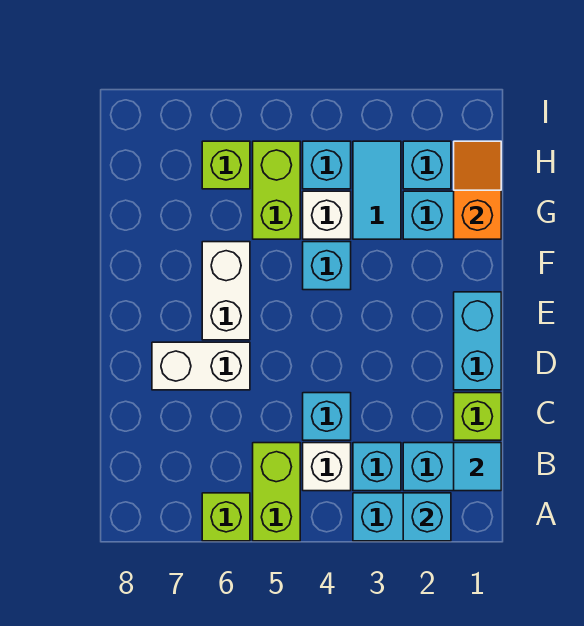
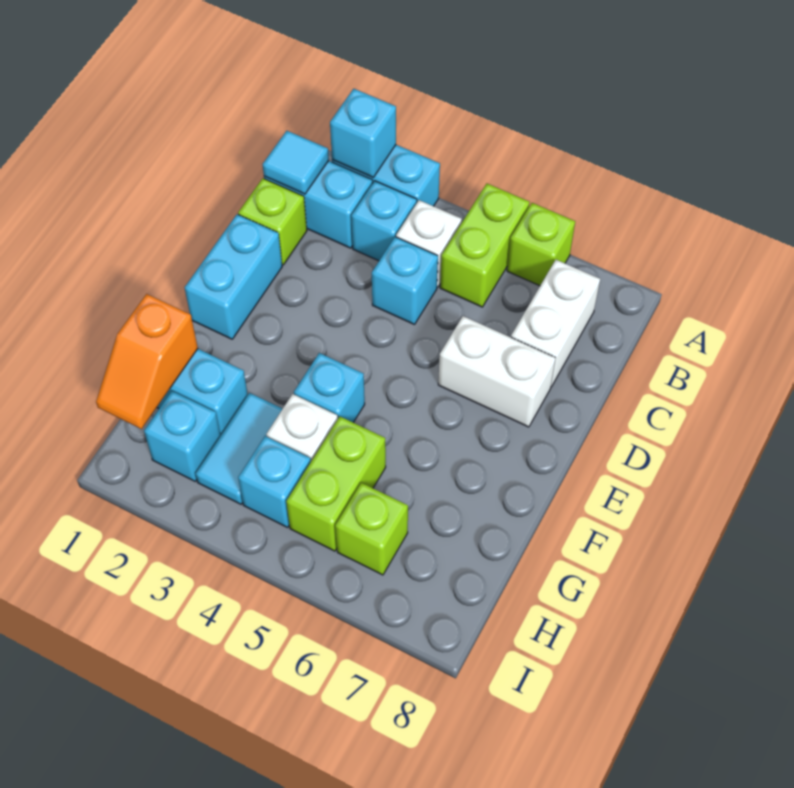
white 1x2 brick [202,242,250,340] -> white 1x2 brick moved to [511,260,600,387]

